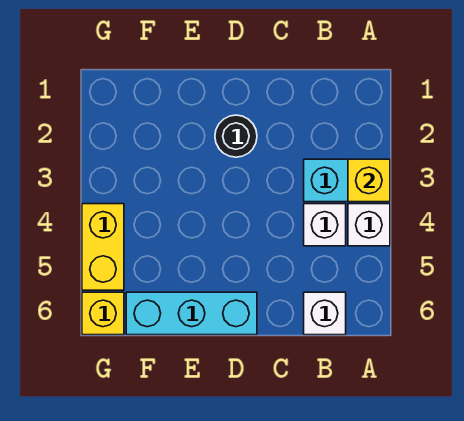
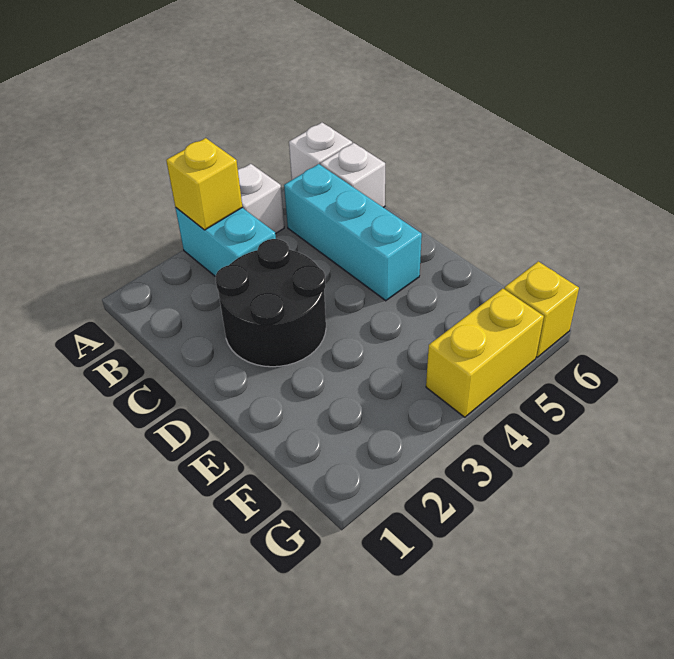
white 1x1 brick [304,204,346,246] -> white 1x1 brick moved to [289,123,352,180]
black 1x1 round brick [215,115,257,157] -> black 2x2 round brick [216,239,326,367]
cyan 1x3 brick [126,292,257,335] -> cyan 1x3 brick moved to [284,164,422,301]

